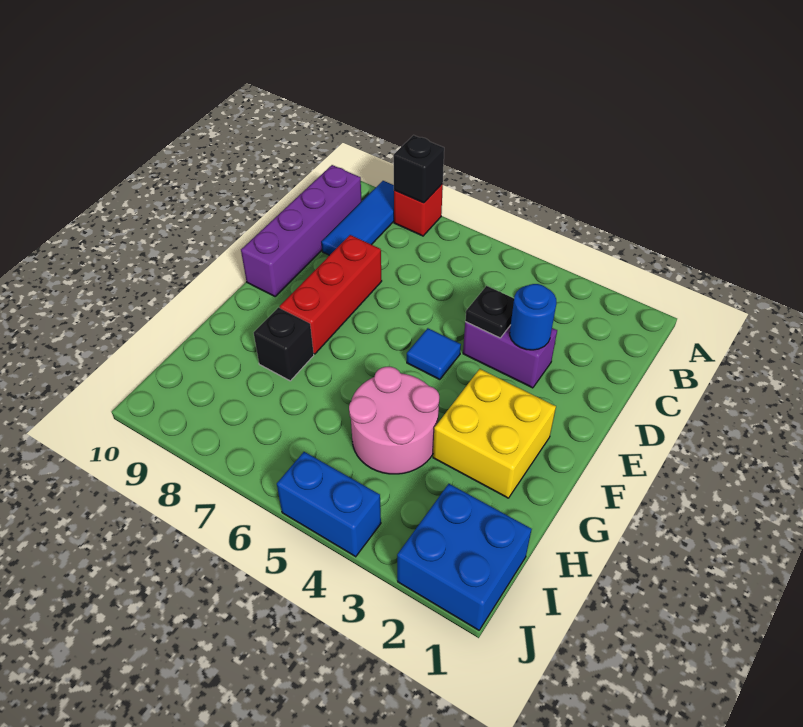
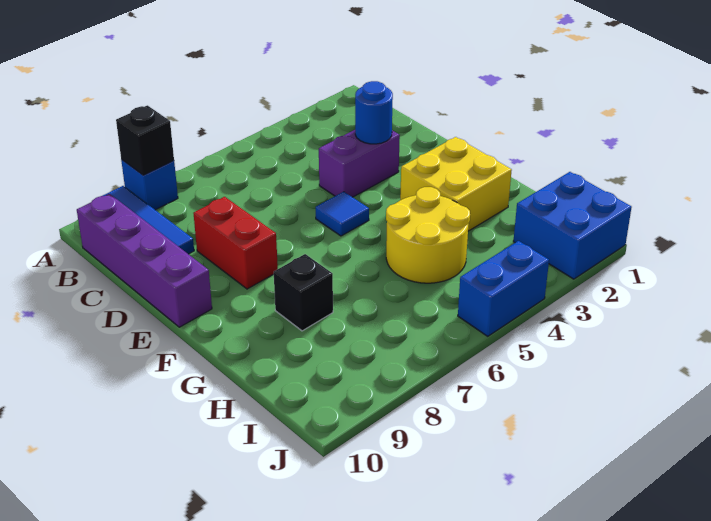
red 1x1 brick [394,184,443,236] -> blue 1x1 brick [121,160,178,210]
black 1x1 plate [465,286,514,338] -> none
red 1x3 brick [280,235,382,354] -> red 1x2 brick [193,197,278,289]
pink 2x2 round brick [349,367,439,474] -> yellow 2x2 round brick [386,187,470,283]

